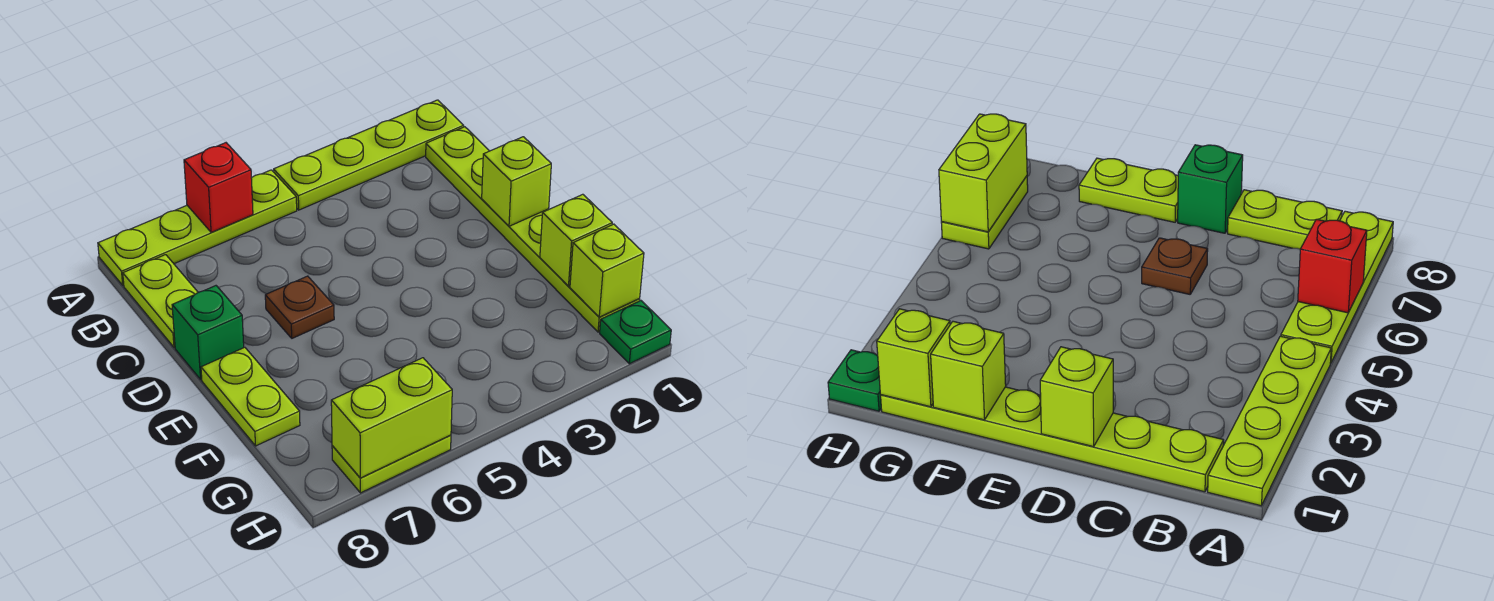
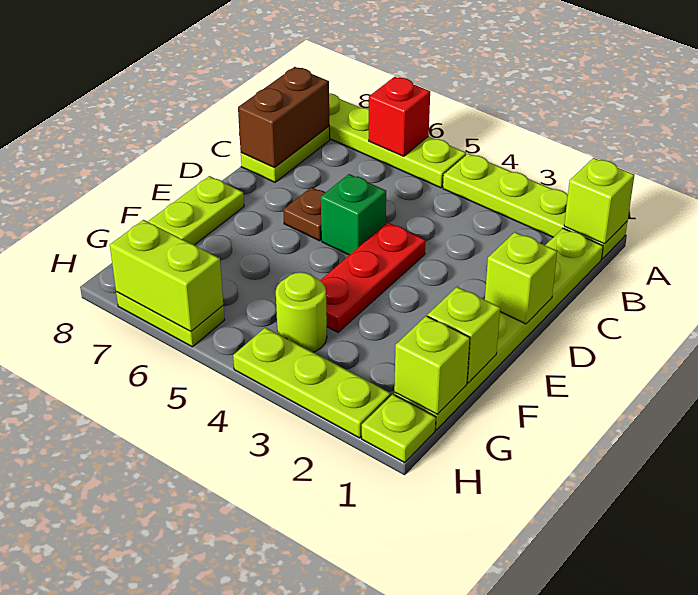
none -> lime 1x1 brick [564,158,634,244]
none -> brown 1x2 brick [238,67,329,168]
none -> red 1x3 plate [320,222,426,332]
green 1x1 brick [172,286,244,379] -> green 1x1 brick moved to [321,174,386,255]
none -> lime 1x1 round brick [276,272,327,352]
green 1x1 plate [600,301,671,364] -> lime 1x1 plate [362,394,436,462]
none -> lime 1x3 plate [233,327,391,438]

